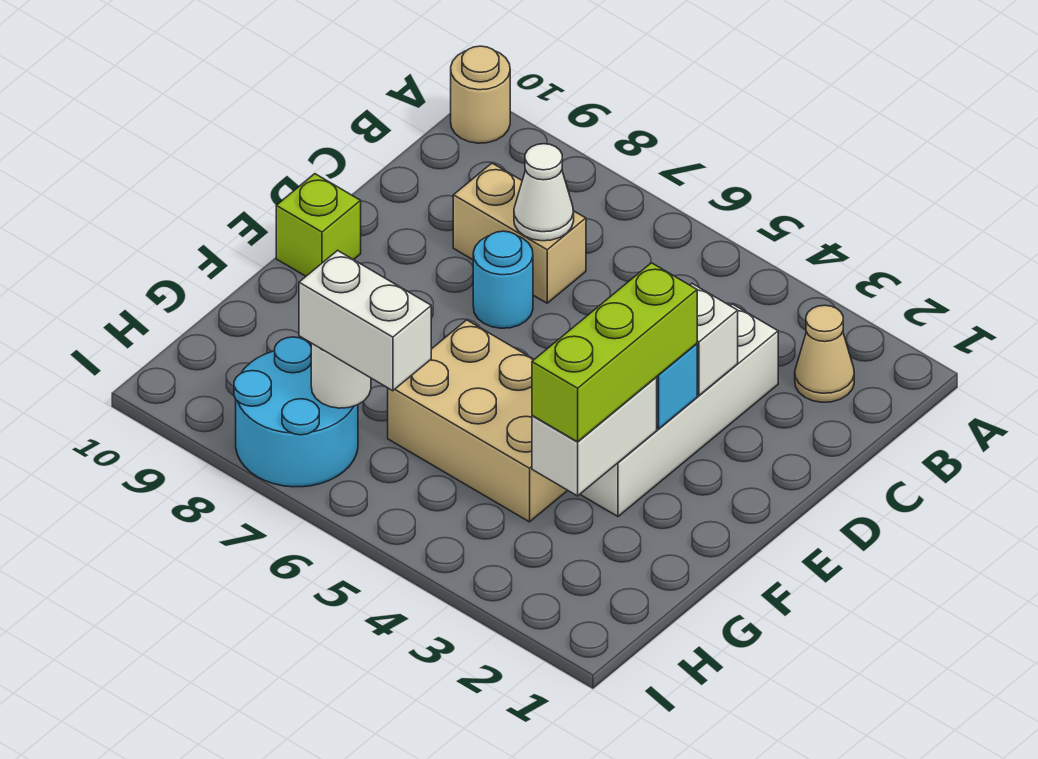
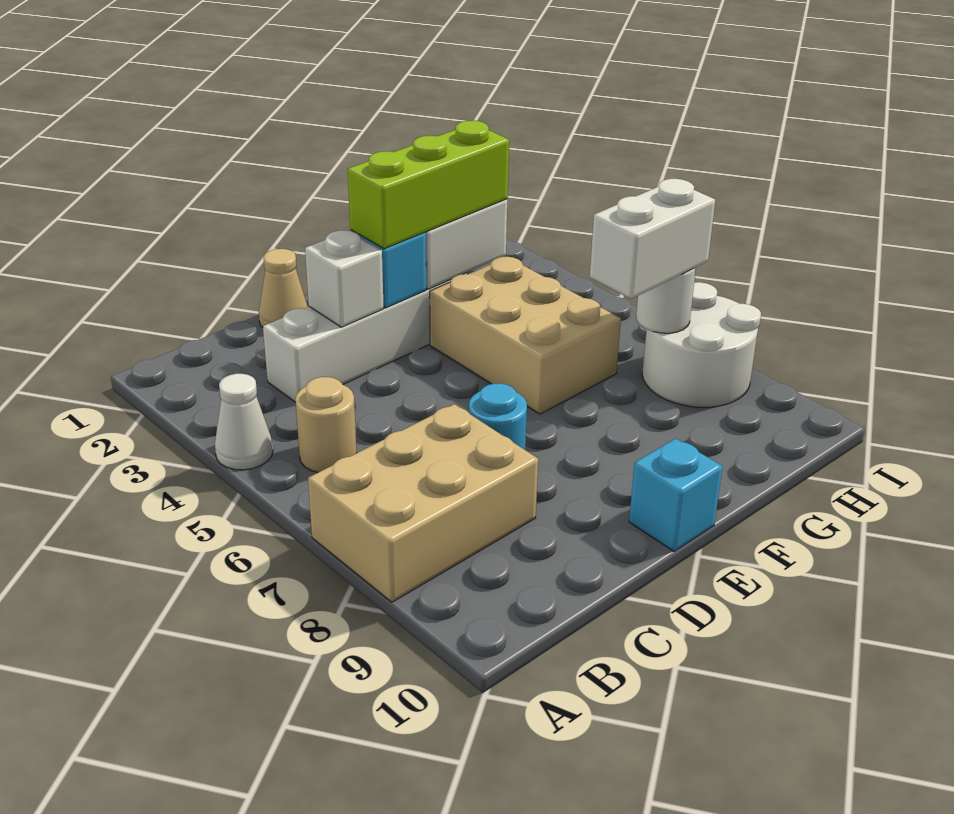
tan 1x1 round brick [451,46,510,143] -> tan 1x1 round brick moved to [295,377,356,472]
tan 1x1 cone [795,305,854,402] -> tan 1x1 cone moved to [259,249,308,327]
tan 1x2 brick [453,163,586,303] -> tan 2x3 brick [308,404,538,602]
white 1x1 cone [514,144,574,241] -> white 1x1 cone moved to [215,374,273,470]
lime 1x1 brick [276,174,361,276] -> cyan 1x1 brick [629,438,722,551]
white 1x2 brick [299,250,431,391] -> white 1x2 brick turned to [590,179,715,299]
cyan 2x2 round brick [234,337,358,487] -> white 2x2 round brick [642,282,761,407]

